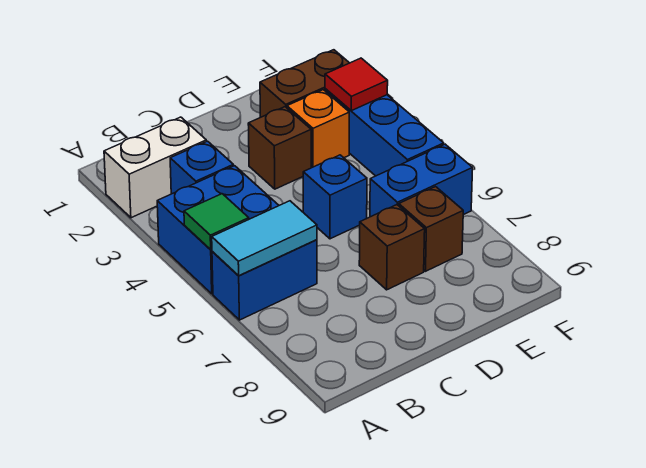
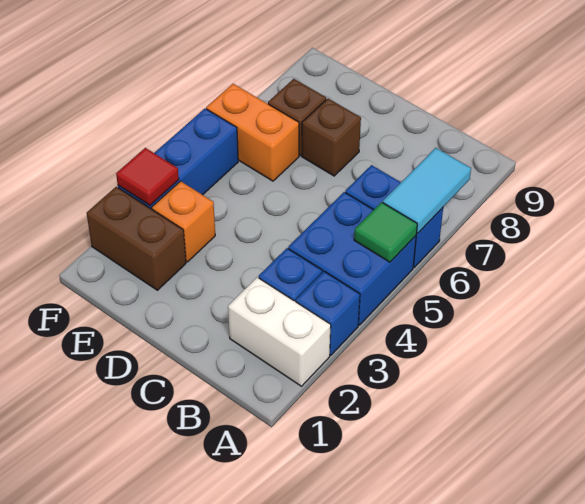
cyan 1x2 tile [212,201,317,276] -> cyan 1x2 tile turned to [383,148,471,233]
brown 1x1 brick [248,107,311,189] -> none
blue 1x1 brick [303,155,367,239] -> blue 1x1 brick moved to [296,272,360,355]
blue 1x2 brick [370,144,473,217] -> orange 1x2 brick [206,84,299,181]

